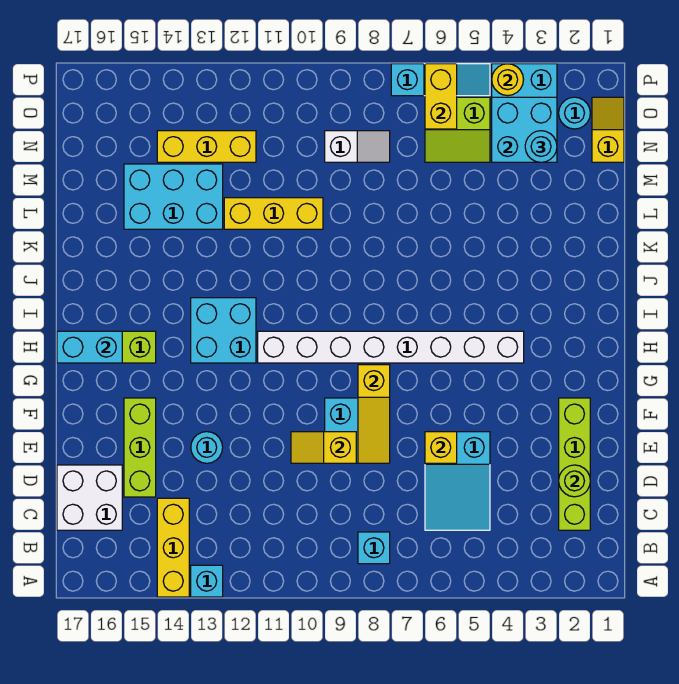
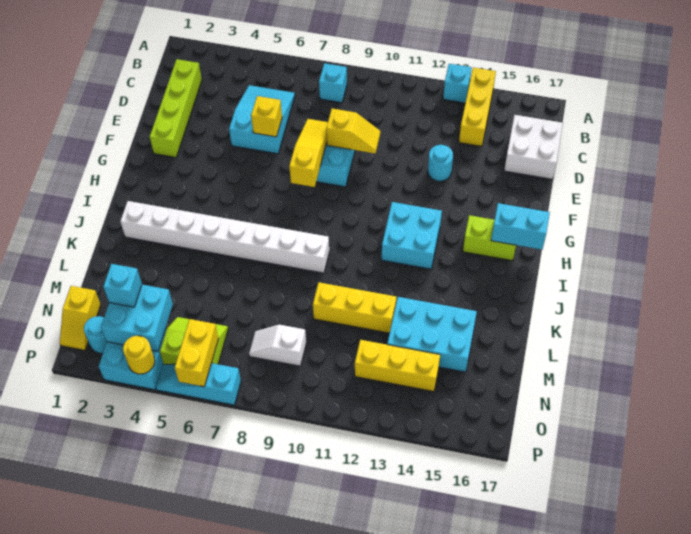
lime 1x1 round brick [559,465,590,497] -> none
lime 1x3 brick [124,398,156,497] -> none
white 1x8 brick [258,331,524,363] -> white 1x8 brick moved to [120,201,329,273]
cyan 1x1 round brick [525,131,557,162] -> cyan 1x1 brick [103,264,142,307]

